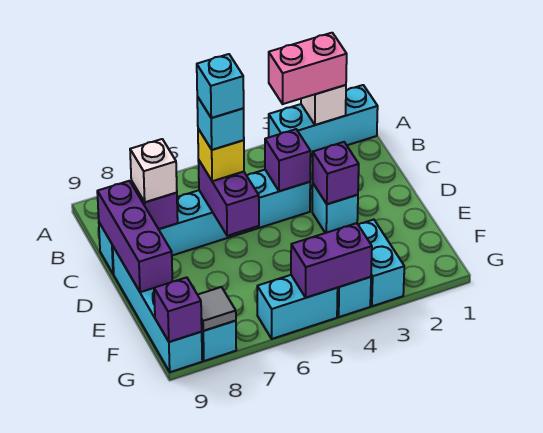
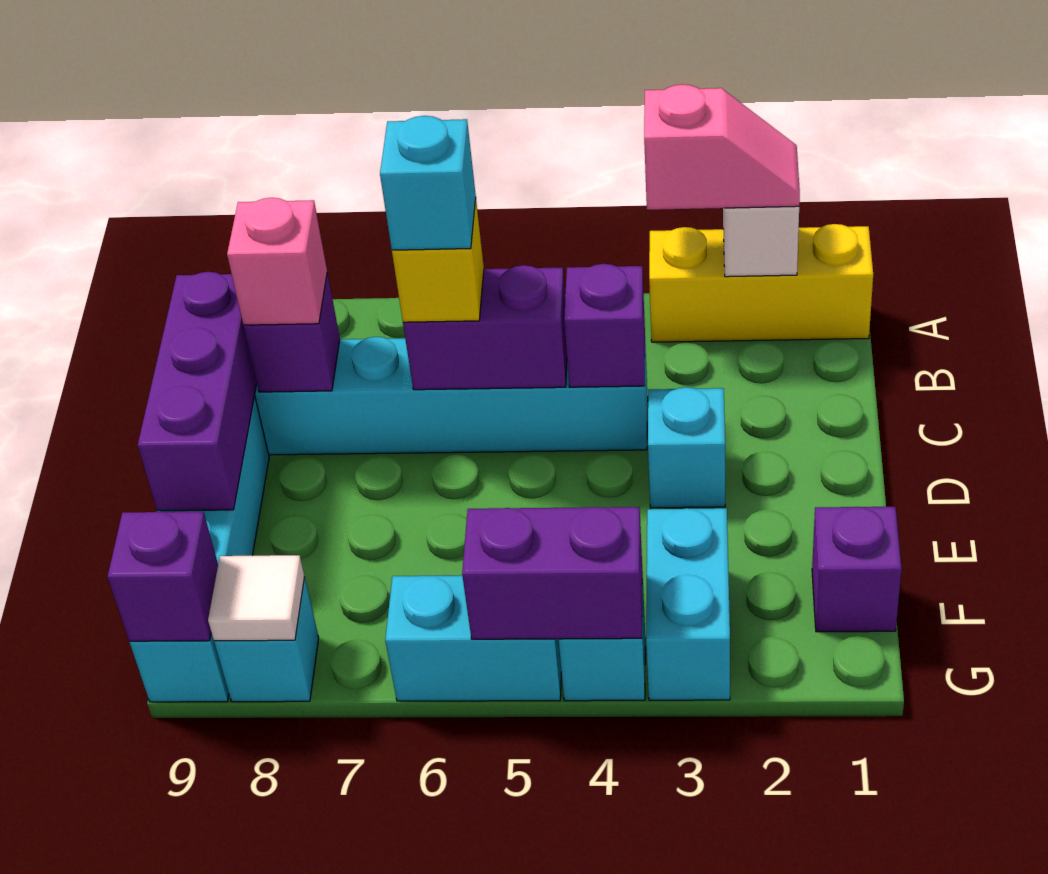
cyan 1x3 brick [269,85,378,157] -> yellow 1x3 brick [649,224,873,342]
pink 1x2 brick [269,33,347,104] -> pink 1x2 slope [644,84,800,210]
purple 1x2 brick [198,160,259,236] -> purple 1x2 brick turned to [403,265,567,390]
cyan 1x1 brick [197,54,244,118] -> none
white 1x1 brick [130,139,177,202] -> pink 1x1 brick [227,198,327,325]
purple 1x1 brick [313,142,359,204] -> purple 1x1 brick moved to [812,507,902,632]
grey 1x1 tile [198,287,236,331] -> white 1x1 tile [208,555,305,641]

